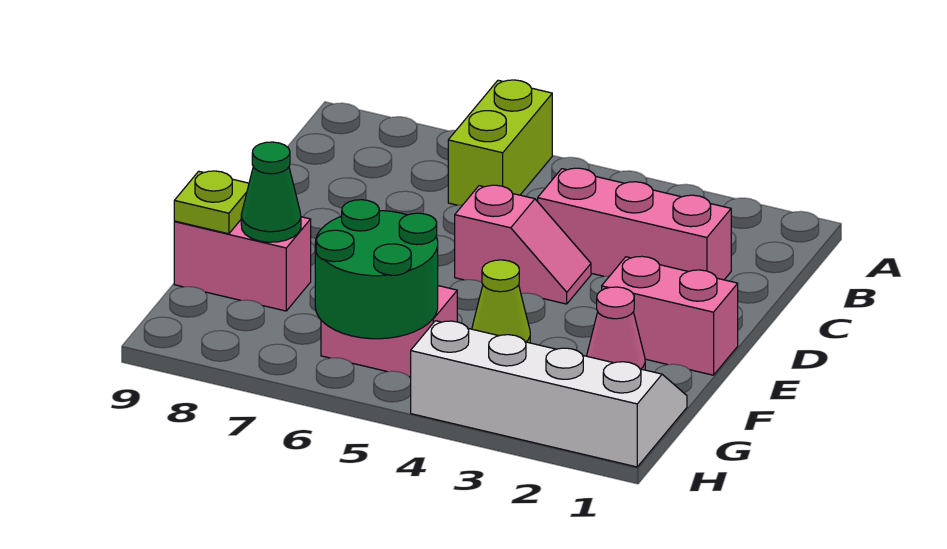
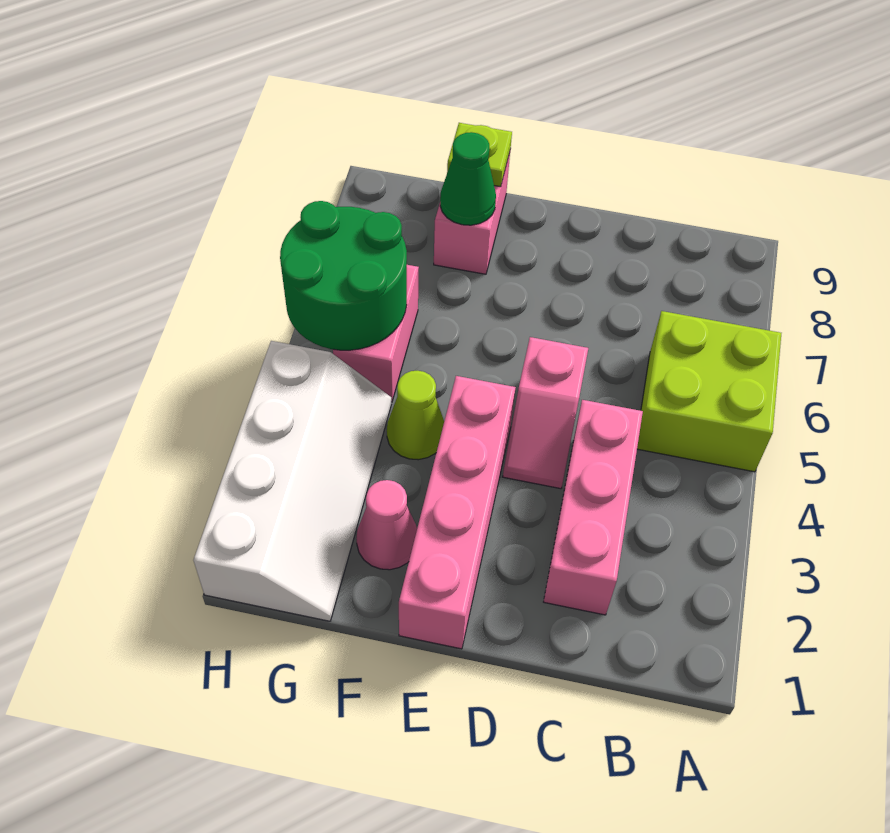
lime 1x2 brick [448,80,552,205] -> lime 2x2 brick [637,311,781,472]
pink 1x2 brick [602,256,738,375] -> pink 1x4 brick [399,376,516,649]

